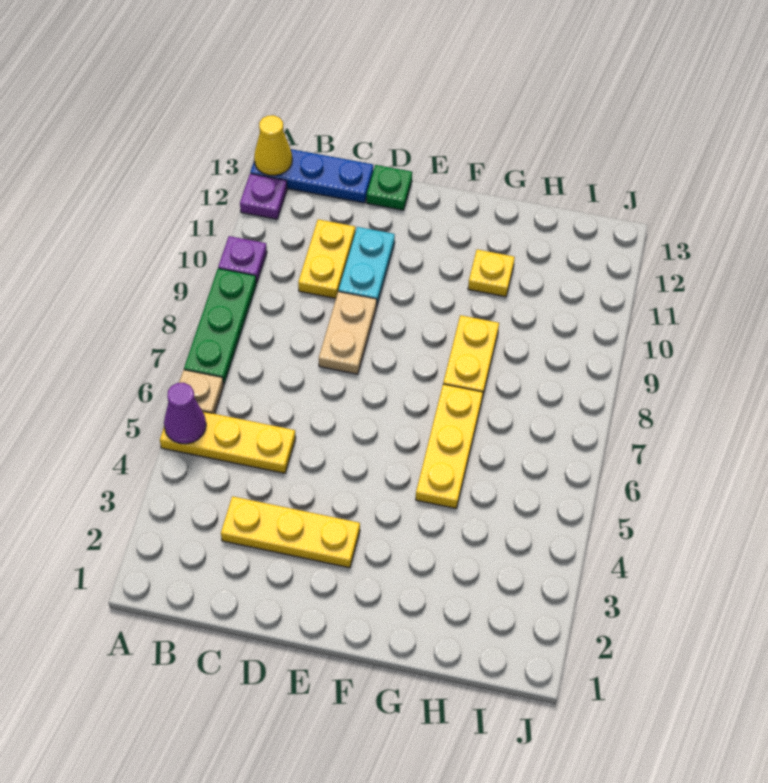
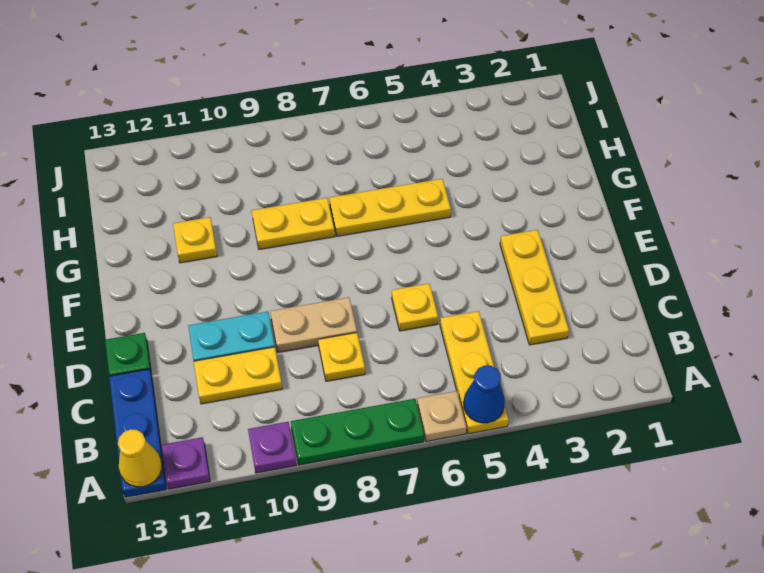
purple 1x1 cone [164,383,206,444] -> blue 1x1 cone [463,365,505,423]
none -> yellow 1x1 plate [318,333,365,381]
none -> yellow 1x1 plate [392,284,438,331]

